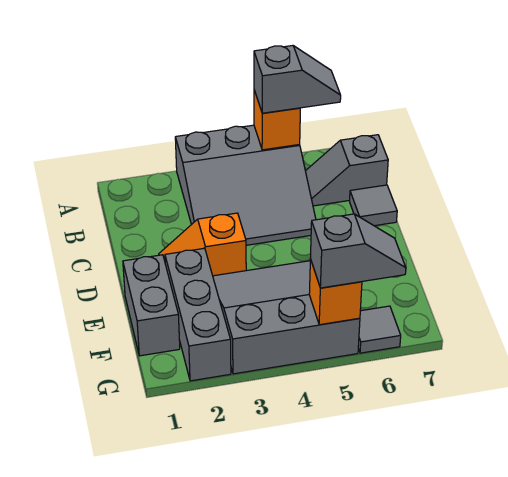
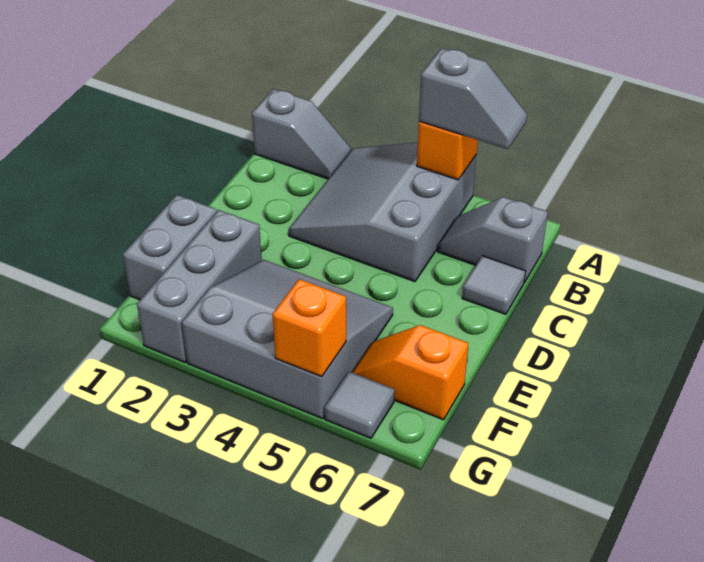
grey 3x3 slope [175,125,316,245] -> grey 3x3 slope turned to [289,142,476,282]
orange 1x2 slope [159,213,246,276] -> orange 1x2 slope moved to [352,325,468,420]
grey 1x2 slope [311,214,406,288] -> grey 1x2 slope moved to [252,89,351,179]

